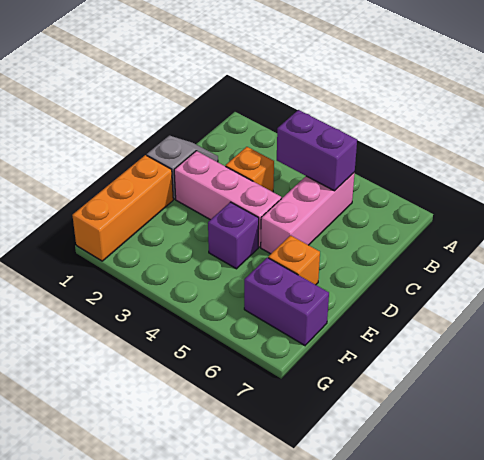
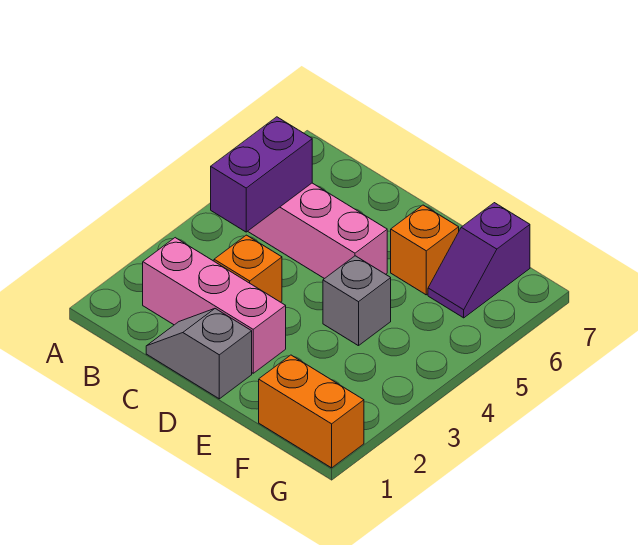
pink 1x3 brick [174,151,281,247] -> pink 1x3 brick turned to [143,238,286,373]
orange 1x3 brick [72,155,173,261] -> orange 1x2 brick [259,355,364,468]
purple 1x1 brick [208,202,259,269] -> grey 1x1 brick [323,256,391,346]
purple 1x2 brick [244,258,329,345] -> purple 1x2 slope [428,203,530,318]

